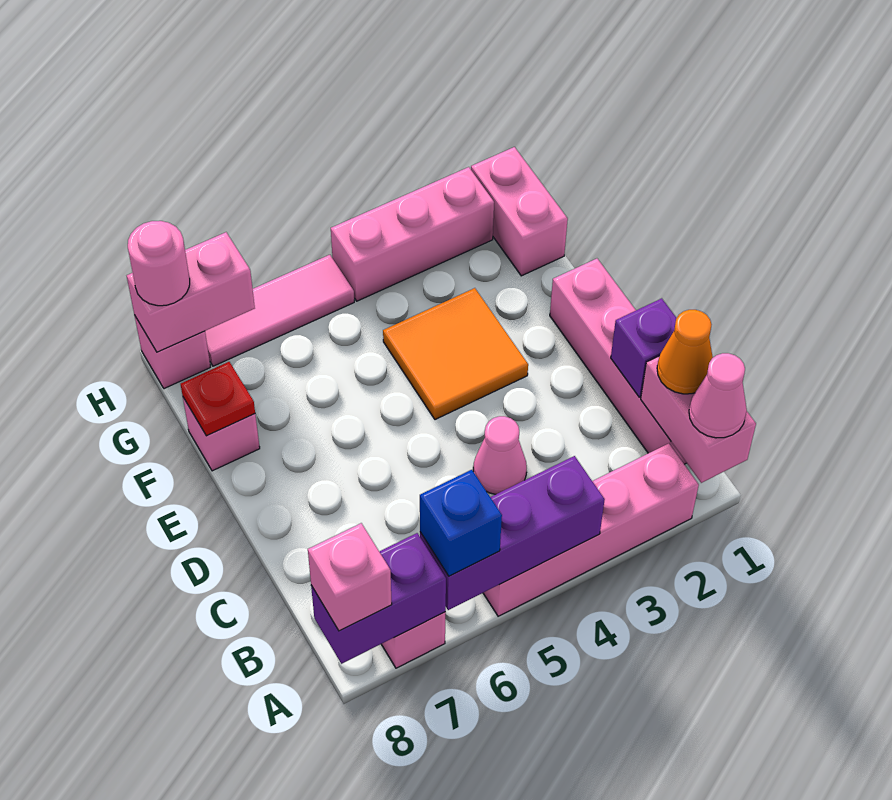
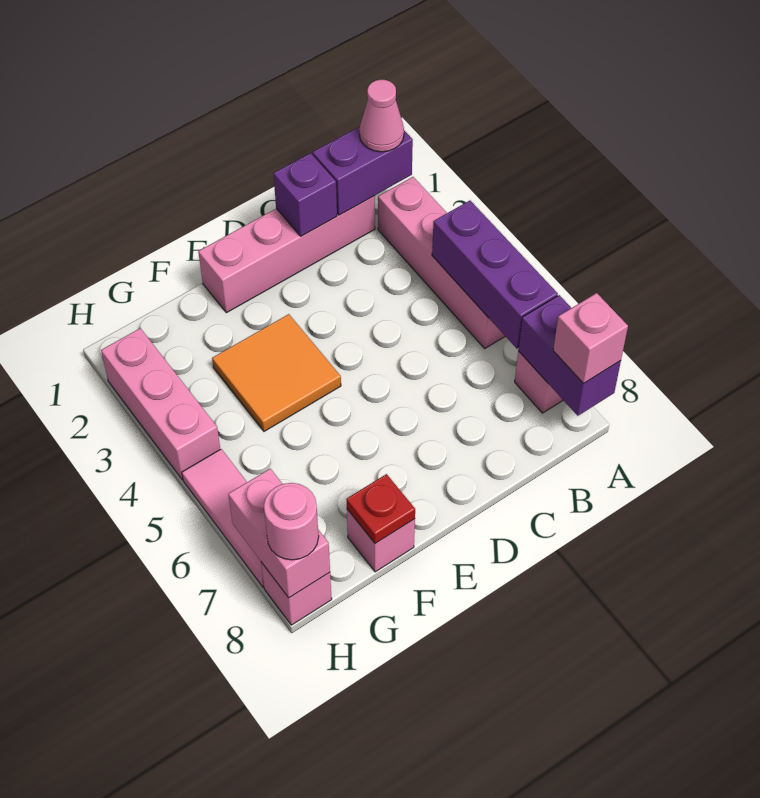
pink 1x2 brick [641,356,756,483] -> purple 1x2 brick [312,127,413,215]
blue 1x1 brick [420,470,502,576] -> none
orange 1x1 cone [657,310,713,394] -> none
pink 1x1 cone [473,416,527,494] -> none
pink 1x2 brick [471,147,568,276] -> none

